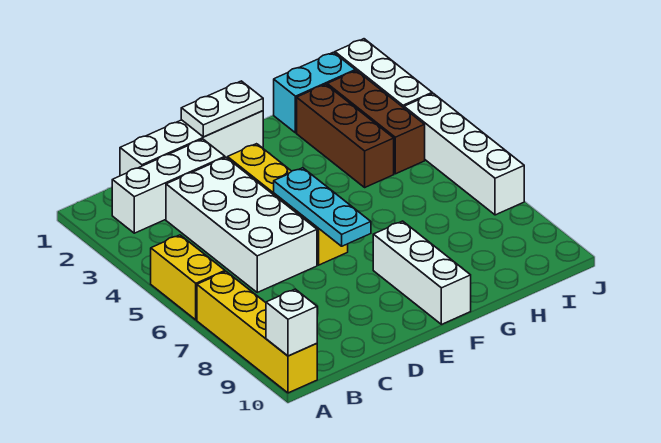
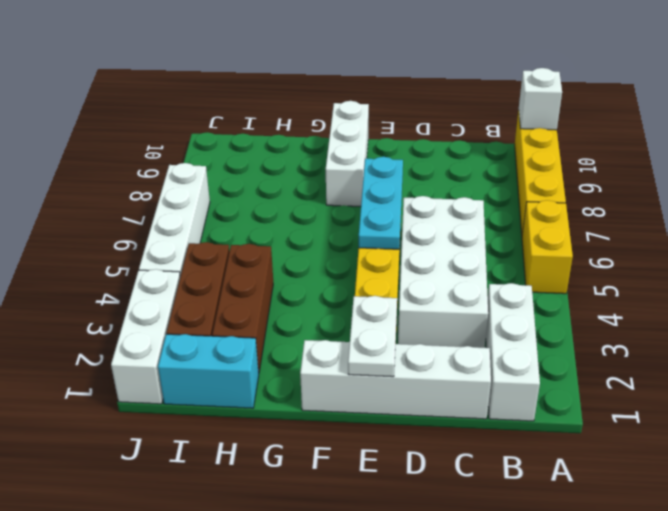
white 1x3 brick [112,139,225,233] -> white 1x3 brick turned to [486,283,540,421]
white 1x2 plate [181,81,263,137] -> white 1x2 plate turned to [348,296,397,377]

